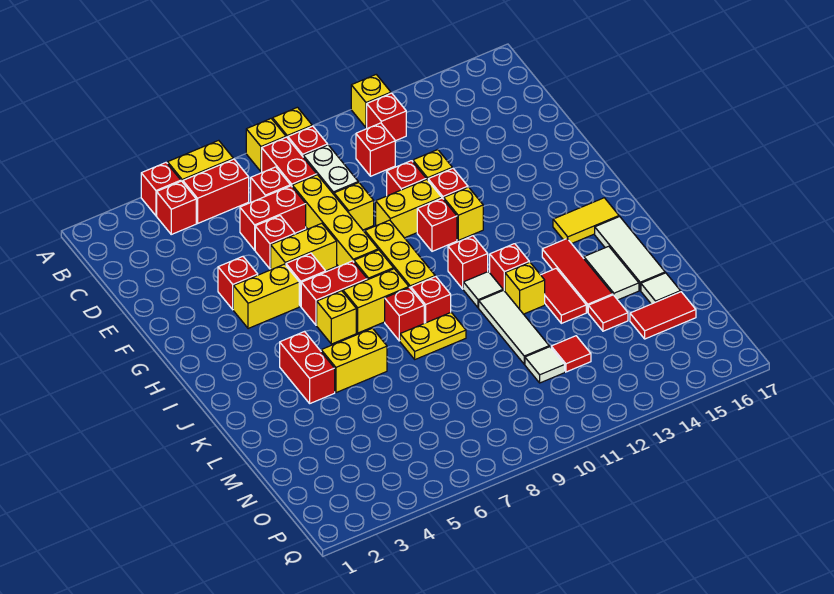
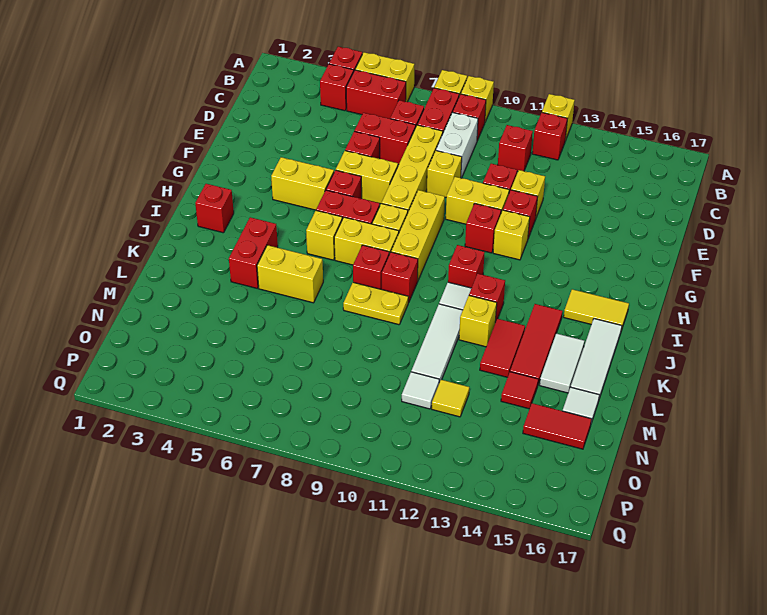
red 1x1 brick [218,257,258,309] -> red 1x1 brick moved to [195,184,234,233]
red 1x1 tile [551,336,591,372] -> yellow 1x1 tile [432,380,469,417]

